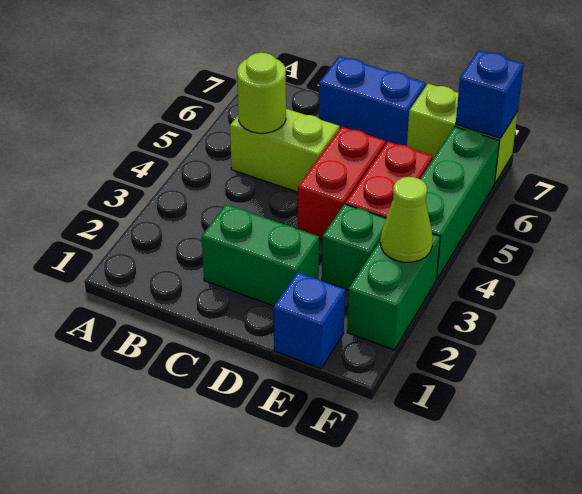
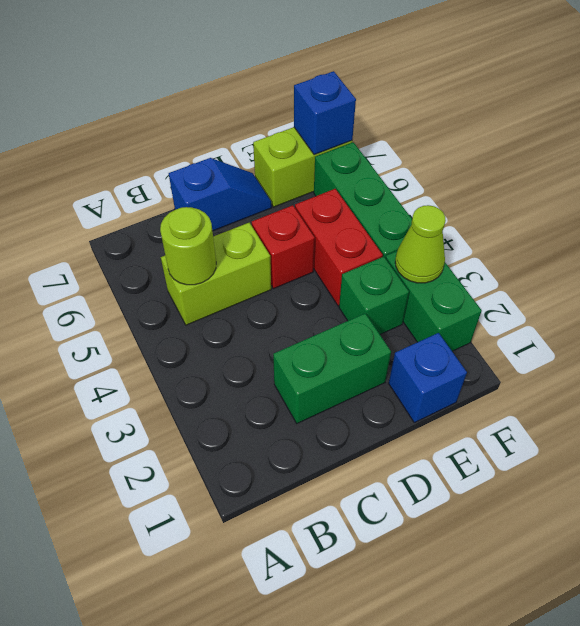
blue 1x2 brick [319,56,426,146] -> blue 1x2 slope [169,158,272,231]
red 1x2 brick [298,127,386,240] -> red 1x1 brick [252,205,315,289]

